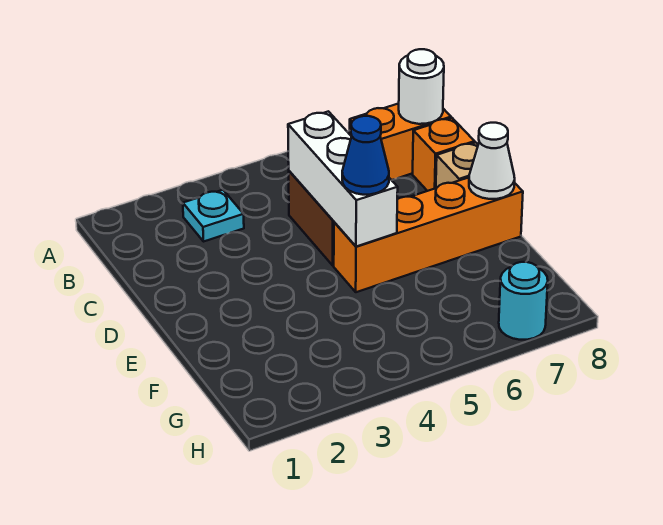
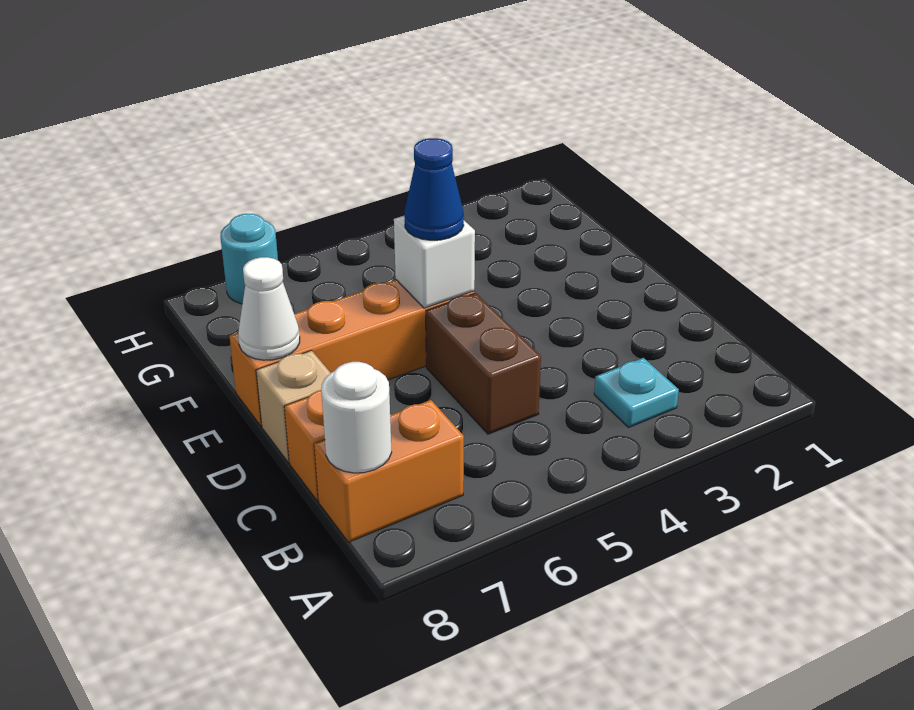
white 1x3 brick [288,111,398,247] -> white 1x1 brick [394,216,475,308]

